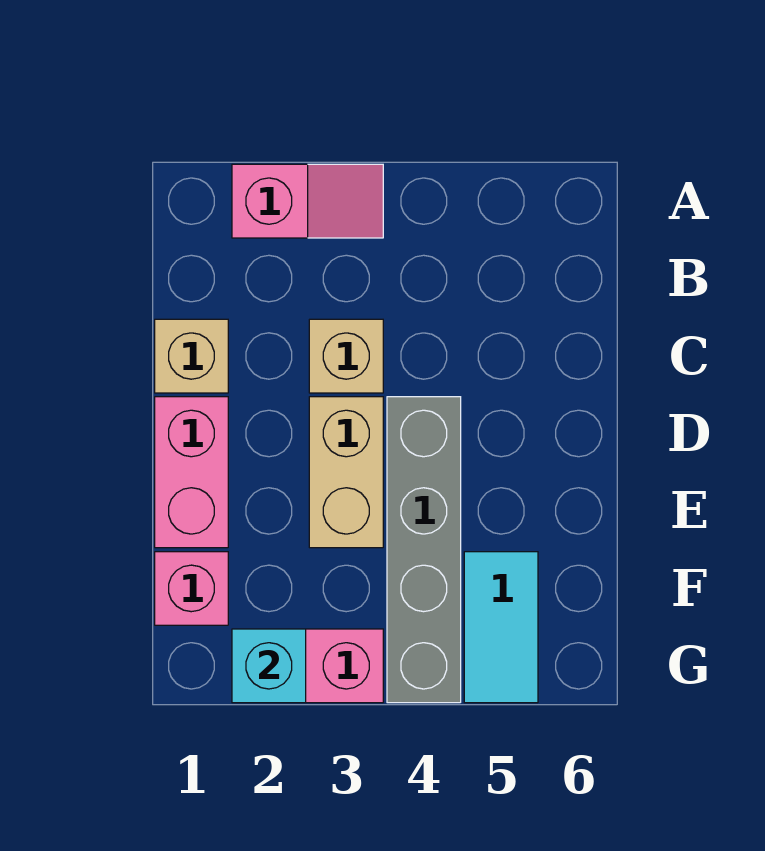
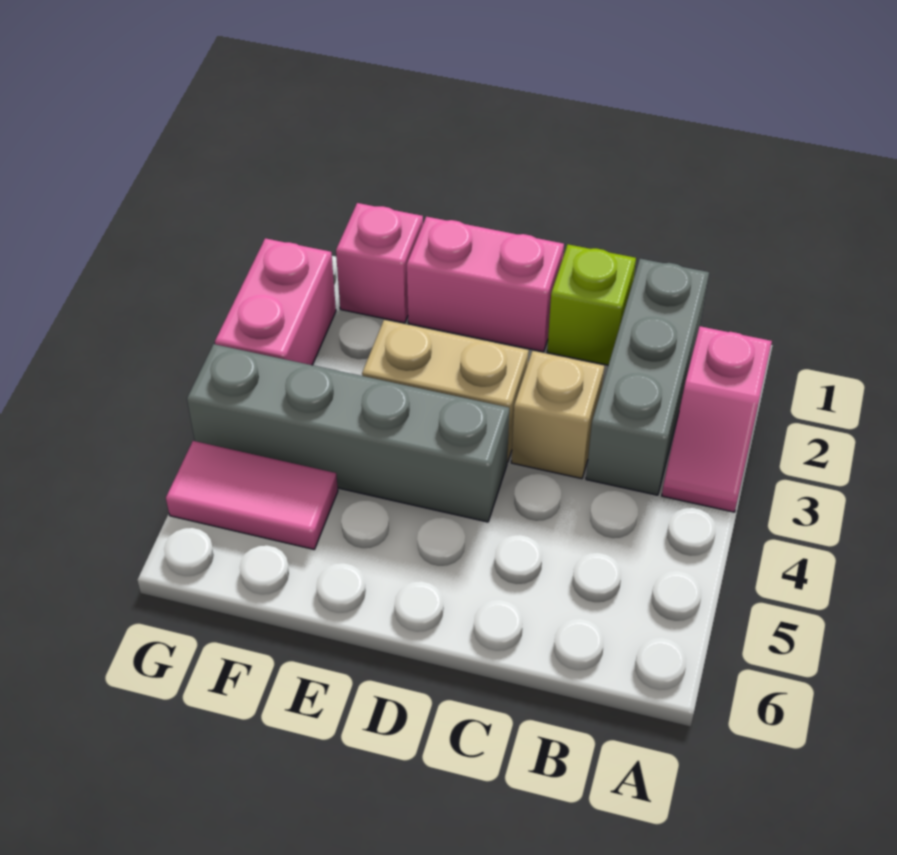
none -> grey 1x3 brick [586,259,709,495]
tan 1x1 brick [155,319,228,393] -> lime 1x1 brick [547,244,636,365]
cyan 1x2 tile [464,552,538,703] -> pink 1x2 tile [166,441,338,549]
cyan 1x1 brick [232,629,306,703] -> none

